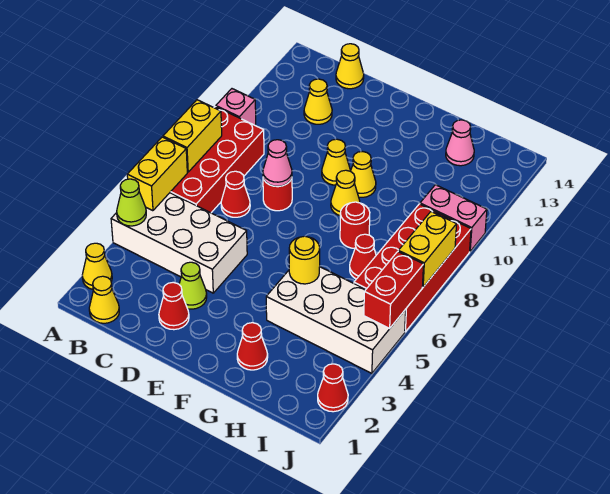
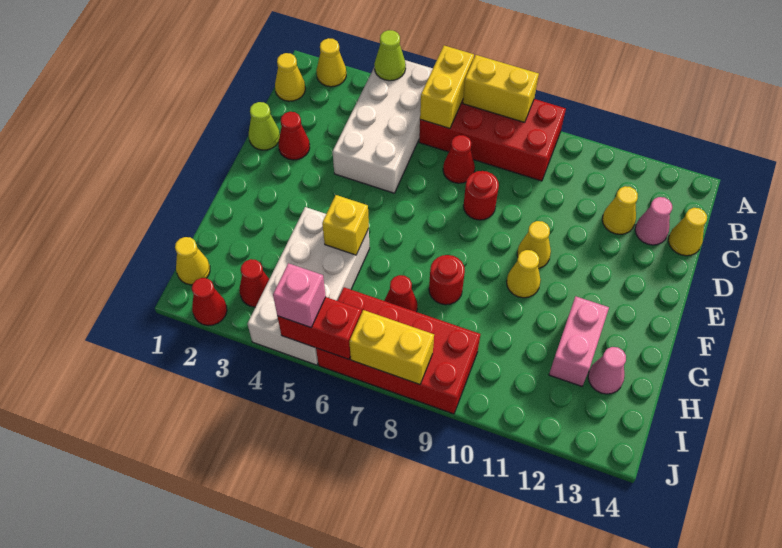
yellow 1x2 brick [127,137,187,211] -> yellow 1x2 brick turned to [420,46,474,128]
pink 1x1 brick [216,89,256,125] -> pink 1x1 brick moved to [273,263,326,327]
lime 1x1 cone [179,262,207,309] -> lime 1x1 cone moved to [249,102,280,150]
pink 1x1 cone [263,140,292,186] -> pink 1x1 cone moved to [635,197,672,245]
yellow 1x1 cone [331,170,360,215] -> yellow 1x1 cone moved to [175,237,210,285]
red 1x1 cone [237,323,268,370] -> red 1x1 cone moved to [240,259,269,307]
yellow 1x1 round brick [289,236,320,284] -> yellow 1x1 brick [322,195,369,255]
pink 1x2 brick [420,185,487,251] -> pink 1x2 brick moved to [549,296,609,386]

